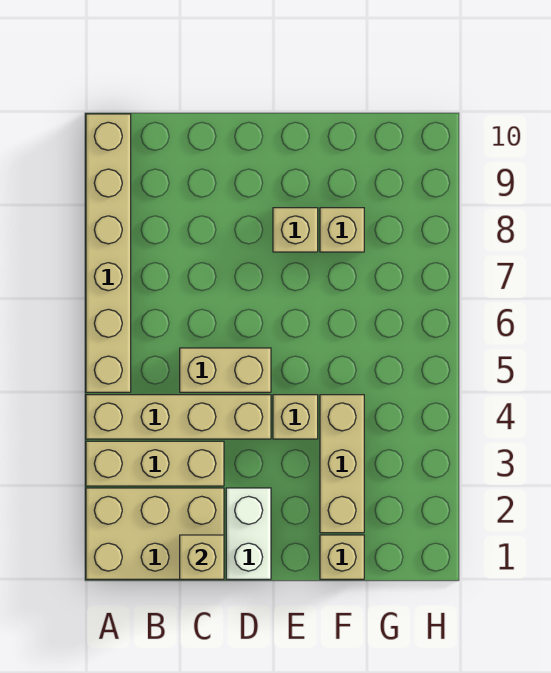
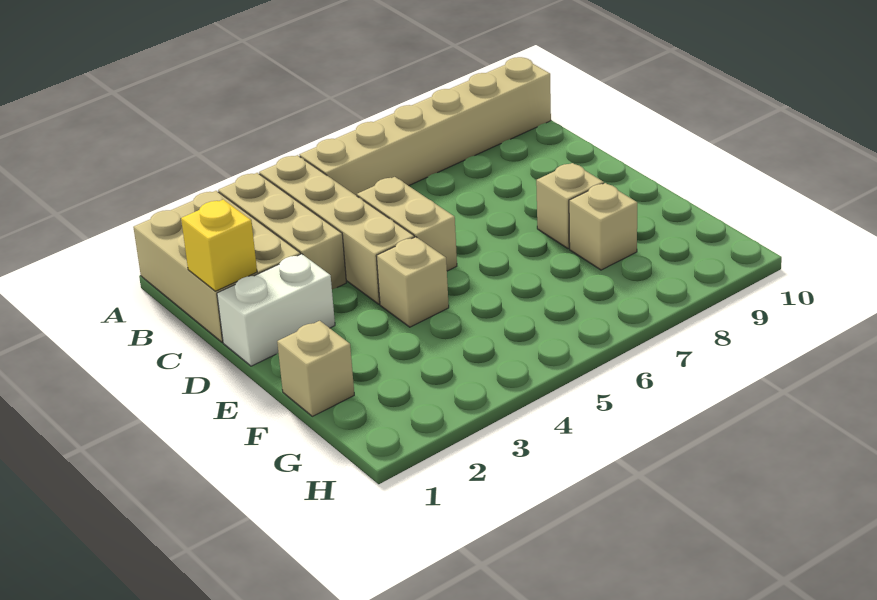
tan 1x1 brick [180,535,224,579] -> yellow 1x1 brick [181,199,257,291]
tan 1x3 brick [320,395,364,533] -> none

